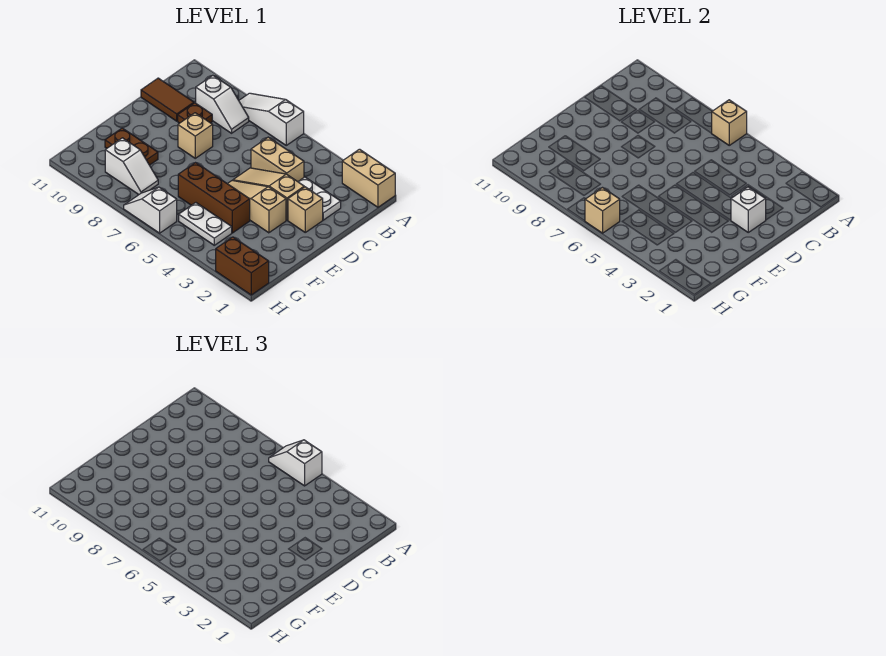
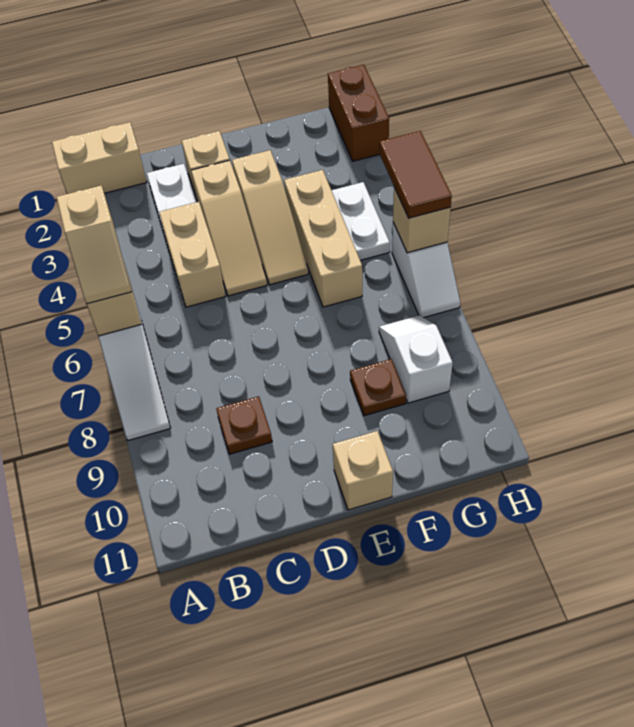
tan 1x2 brick [342,149,395,207] -> tan 1x2 brick turned to [52,122,147,194]
white 1x2 slope [269,440,322,486] -> tan 1x2 slope [57,185,131,304]
white 1x2 slope [196,75,249,133] -> none
brown 1x2 tile [141,78,194,121] -> brown 1x2 tile moved to [379,131,452,218]
white 1x1 brick [731,187,766,232] -> none
tan 1x1 brick [178,113,213,158] -> tan 1x1 brick moved to [333,431,393,510]
brown 1x3 brick [178,163,250,233] -> tan 1x3 brick [284,170,362,307]
brown 1x2 plate [105,128,158,165] -> brown 1x1 plate [350,359,406,416]

